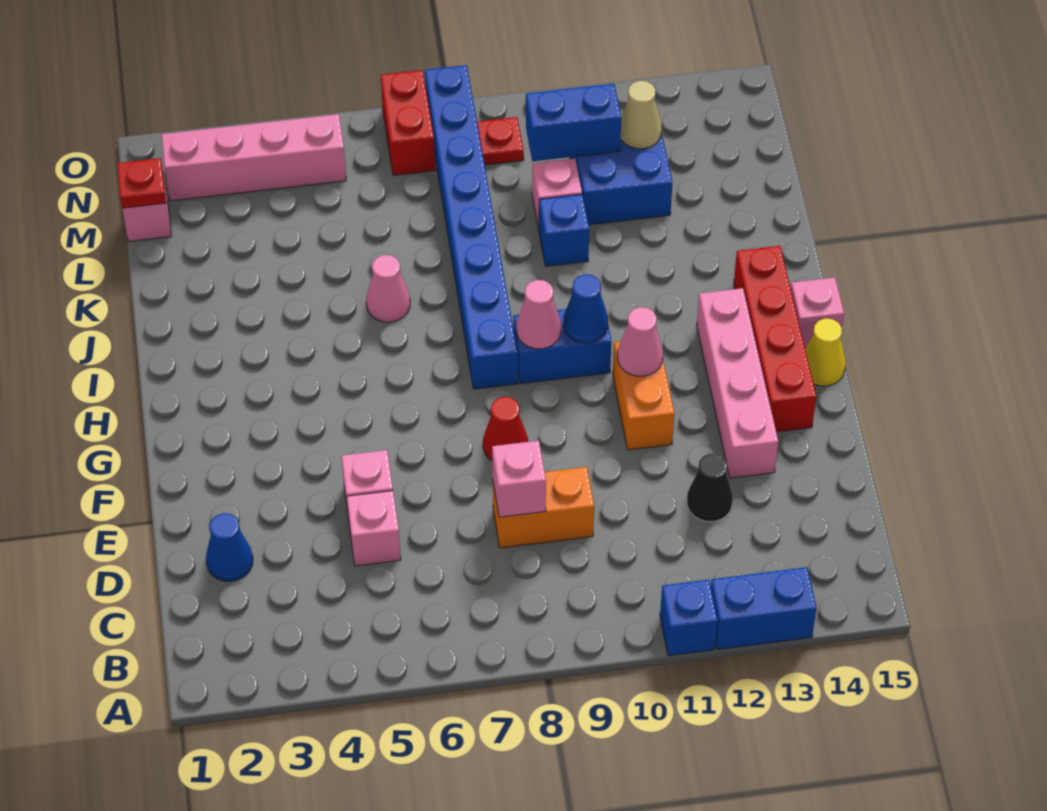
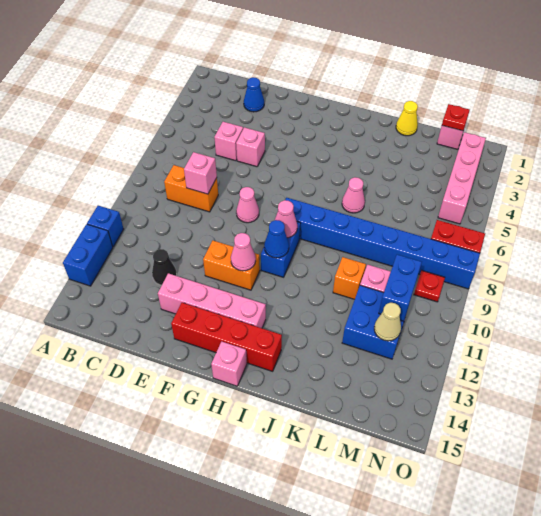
orange 1x2 brick [493,467,594,548] -> orange 1x2 brick turned to [164,165,218,212]
red 1x1 cone [483,397,528,460] -> pink 1x1 cone [236,187,259,223]
yellow 1x1 cone [805,318,845,386] -> yellow 1x1 cone moved to [396,101,418,136]
blue 1x1 brick [539,194,589,266] -> orange 1x1 brick [333,257,366,299]

